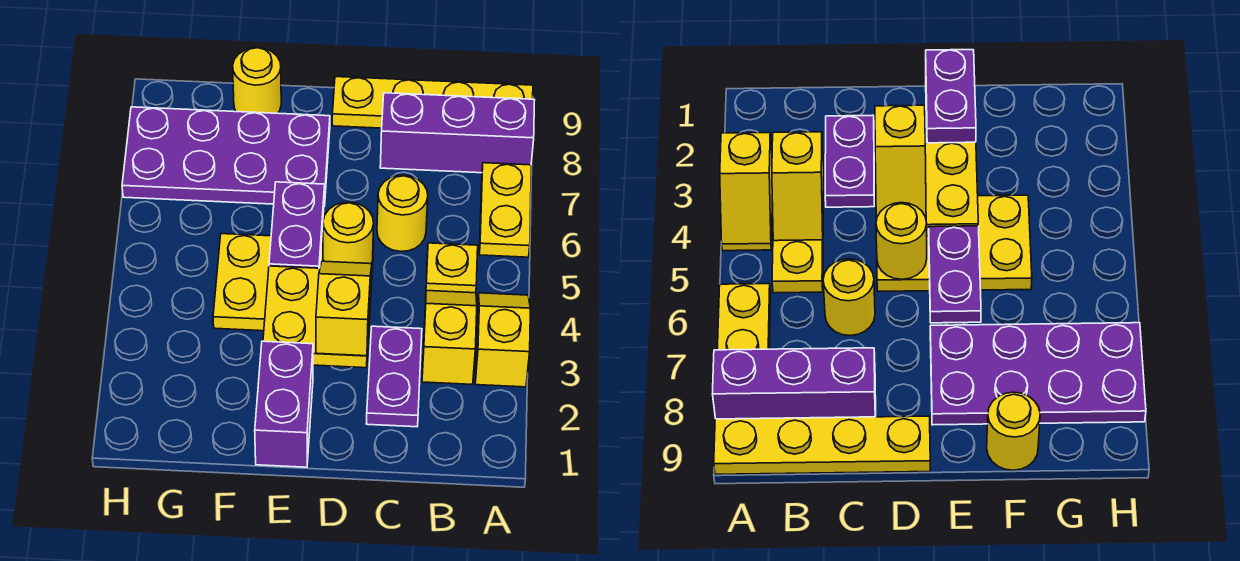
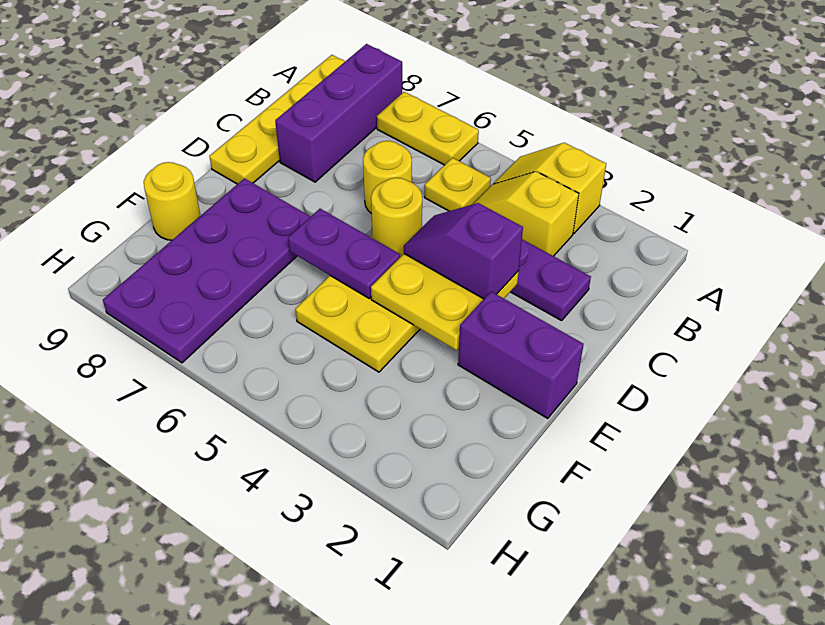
yellow 1x2 slope [316,261,372,356] -> purple 1x2 slope [404,203,523,299]

